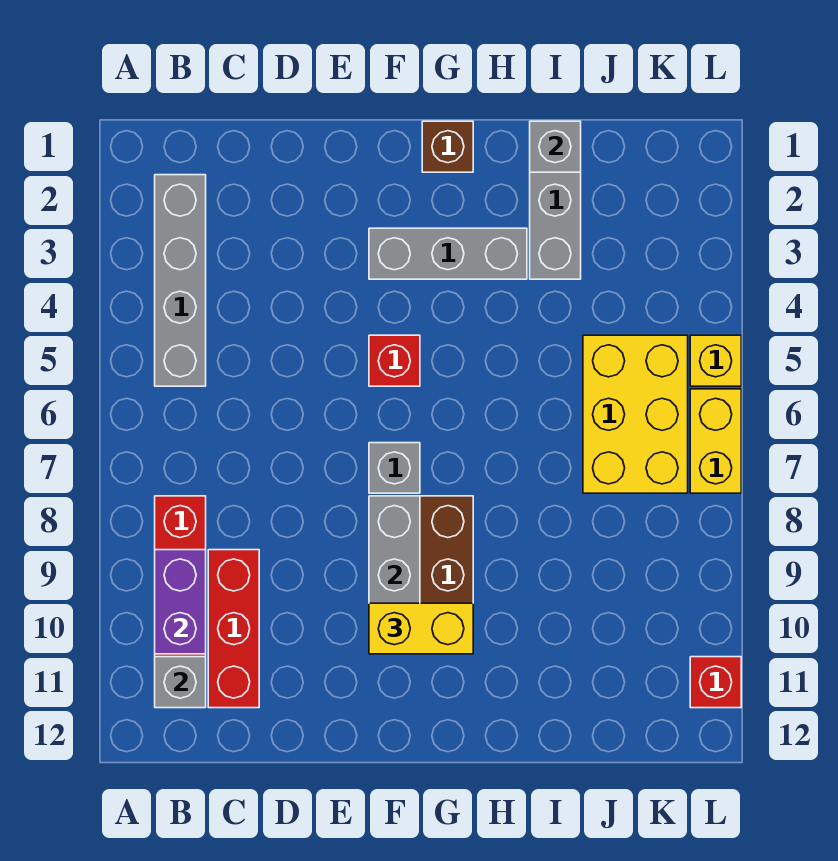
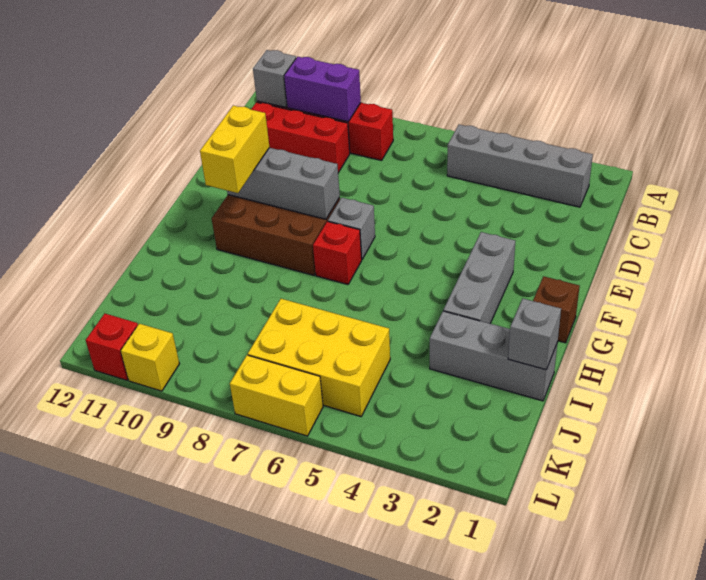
red 1x1 brick [369,335,420,386] -> red 1x1 brick moved to [313,221,362,284]
yellow 1x1 brick [690,335,741,386] -> yellow 1x1 brick moved to [121,324,179,391]

